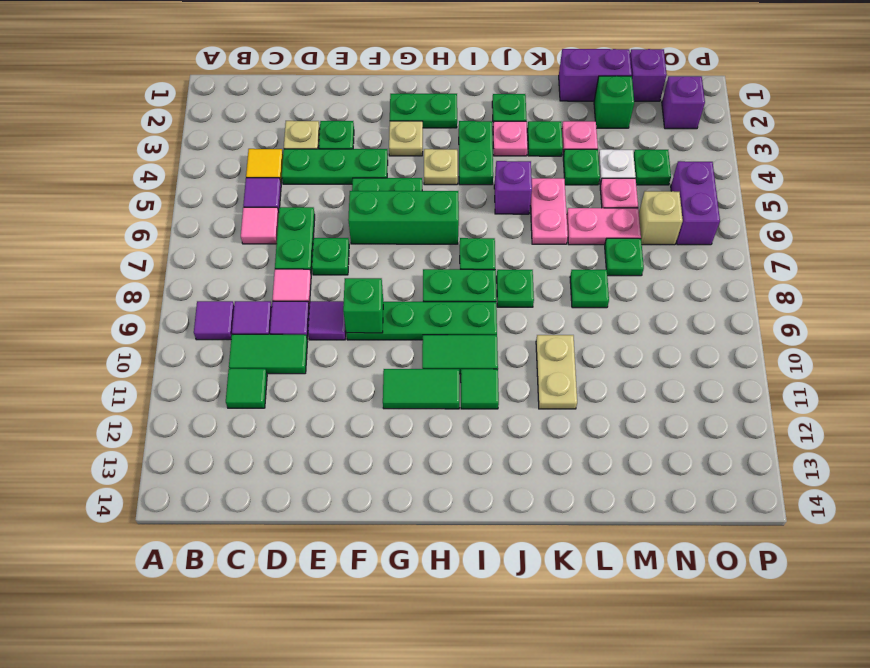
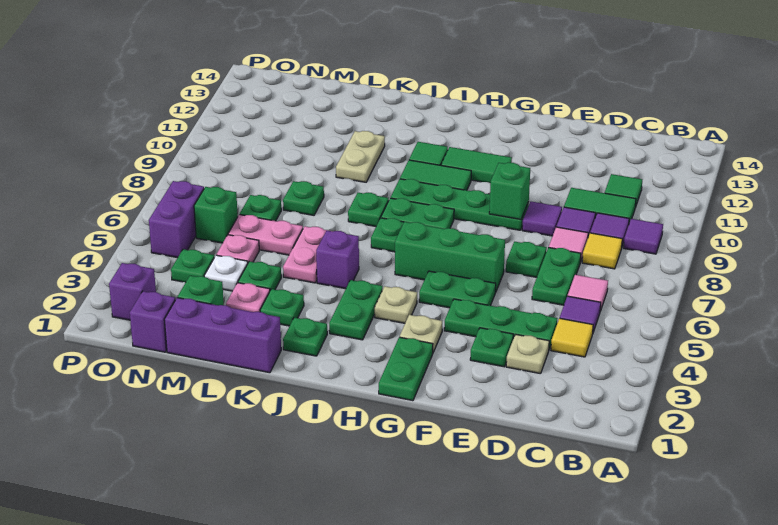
none -> yellow 1x1 tile [582,233,622,269]
green 1x2 plate [390,94,457,128] -> green 1x2 plate turned to [379,337,433,401]
pink 1x1 plate [493,121,528,156] -> none
purple 1x2 brick [559,49,632,101] -> purple 1x3 brick [164,298,281,373]
tan 1x1 brick [639,191,683,245] -> green 1x1 brick [194,187,238,243]

